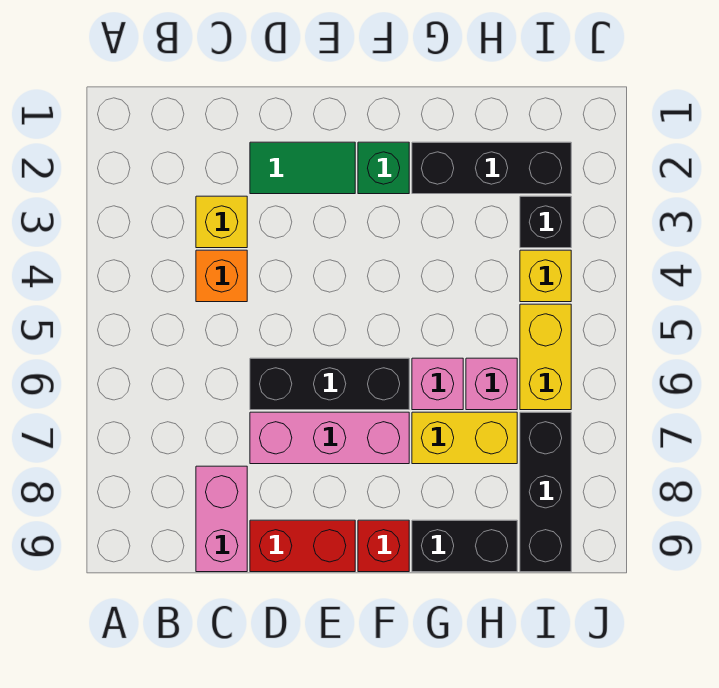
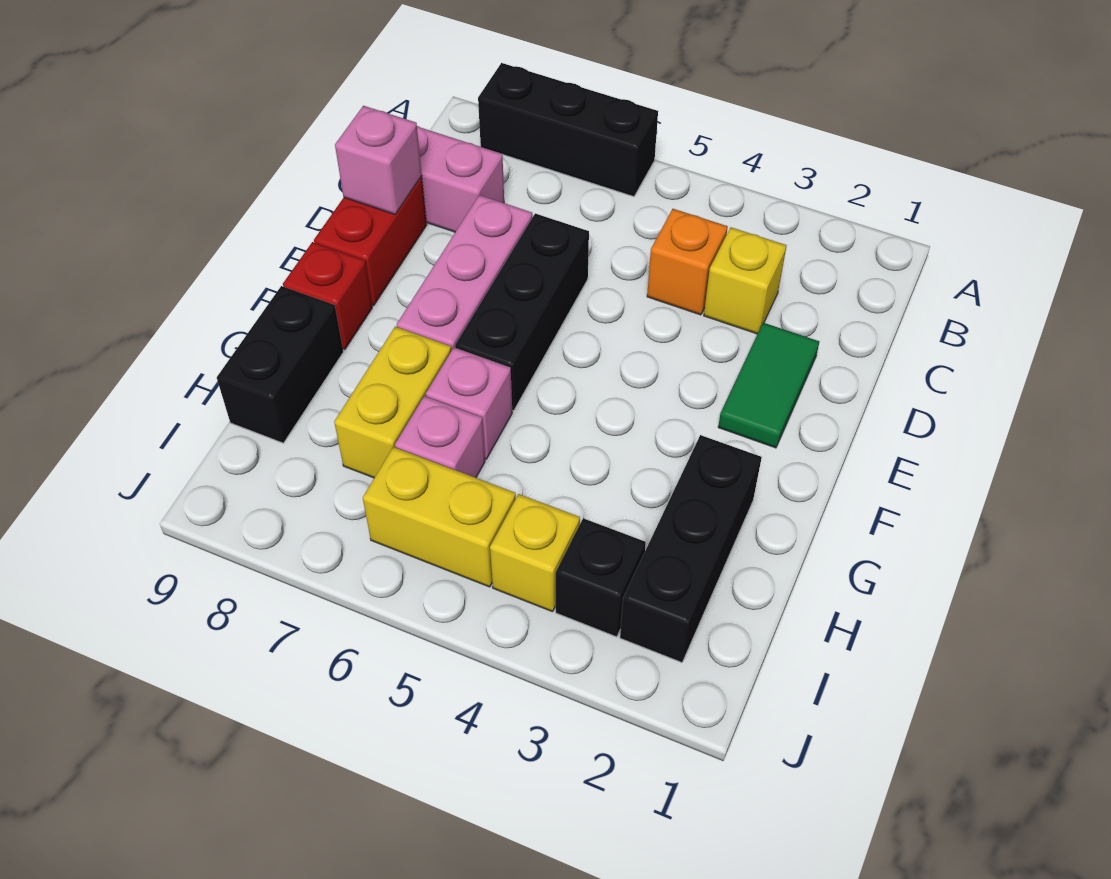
none -> pink 1x1 brick [335,106,422,214]
green 1x1 brick [358,142,409,194] -> none
black 1x3 brick [520,412,571,572] -> black 1x3 brick moved to [478,63,658,197]

